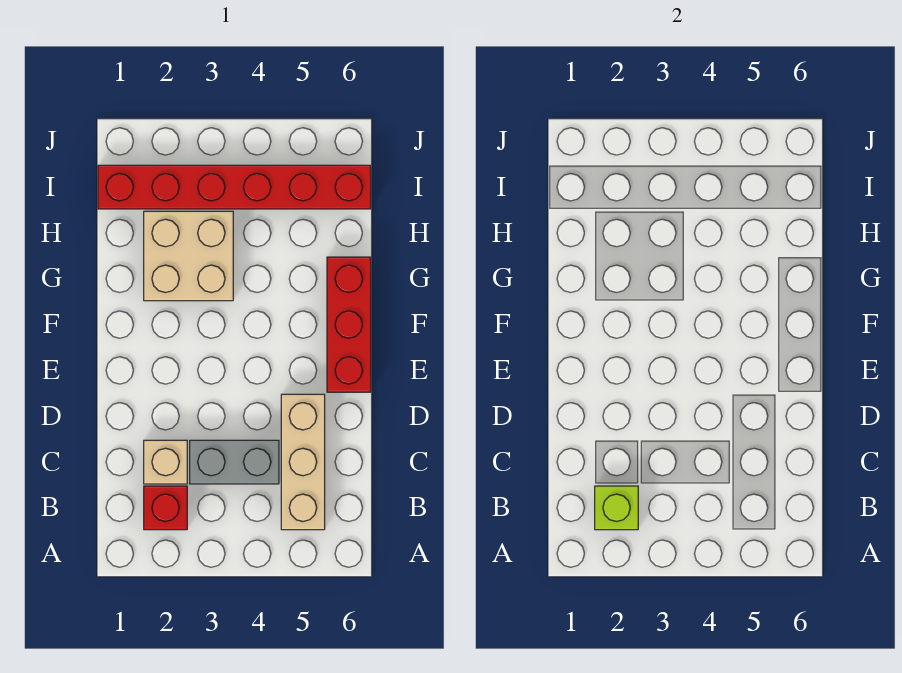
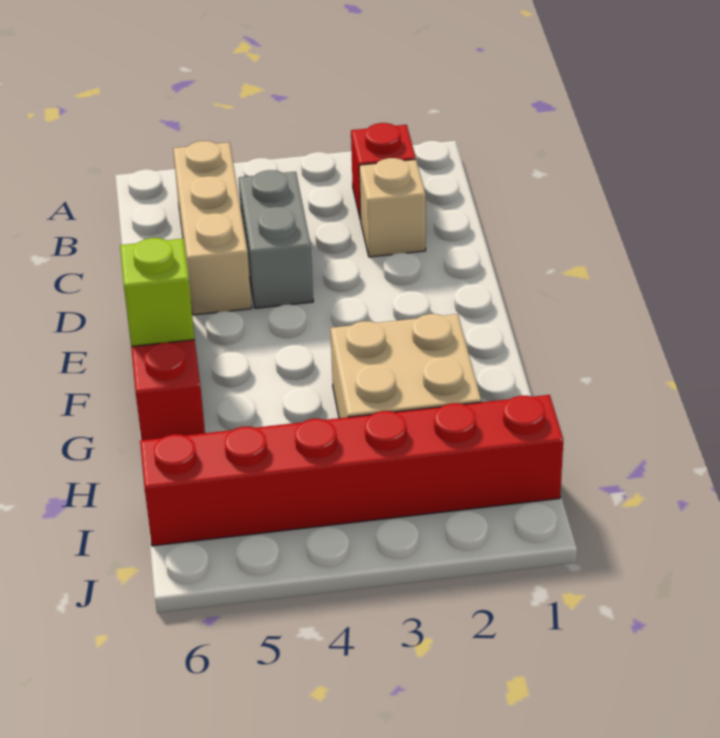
lime 1x1 brick [595,486,638,530] -> lime 1x1 brick moved to [120,238,195,346]
grey 1x2 brick [190,440,279,484] -> grey 1x2 brick turned to [239,170,313,308]

